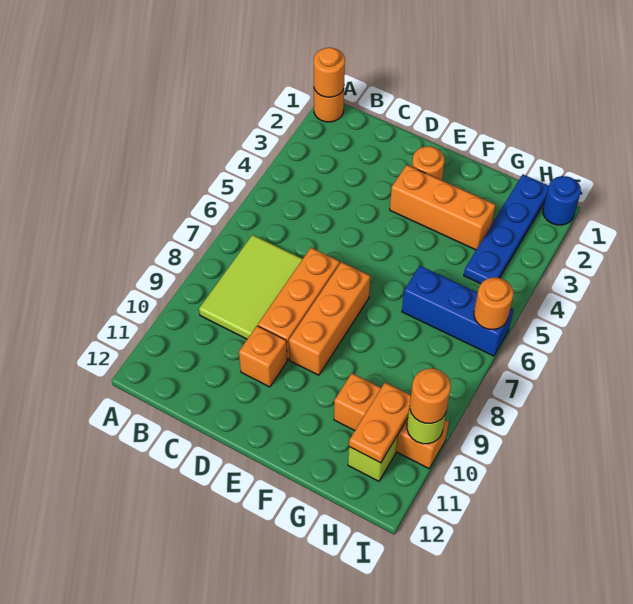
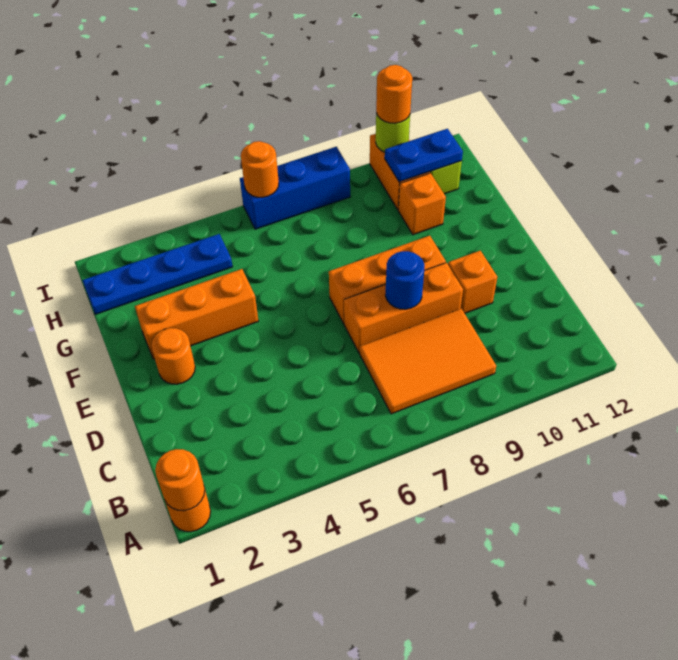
lime 2x3 tile [199,235,302,339] -> orange 2x3 tile [360,309,496,414]
orange 1x3 brick [390,165,495,250] -> orange 1x3 brick turned to [135,269,258,359]
blue 1x3 brick [402,266,513,356] -> blue 1x3 brick turned to [240,147,350,229]
orange 1x2 plate [349,382,411,463] -> blue 1x2 plate [385,129,463,182]
blue 1x1 round brick [543,176,581,225] -> blue 1x1 round brick moved to [385,251,424,309]

